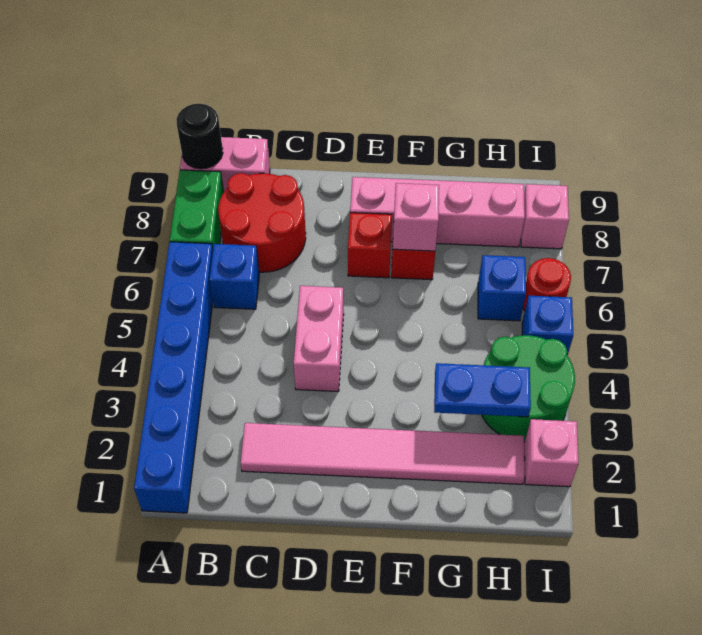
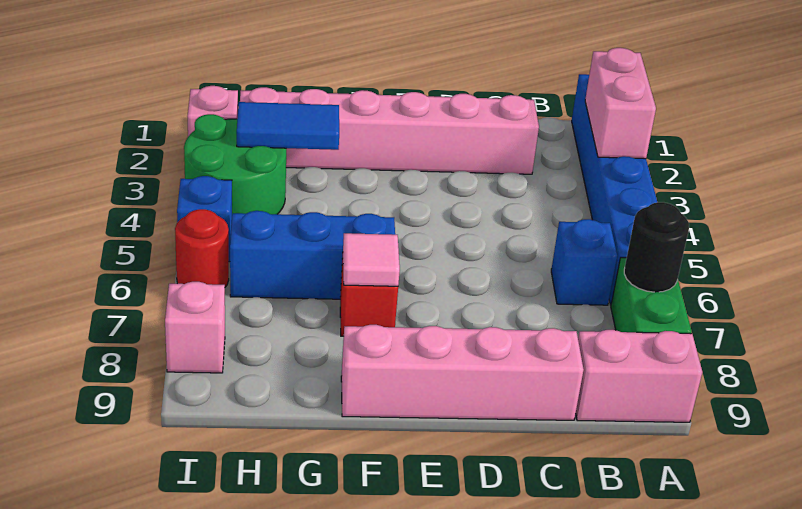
black 1x1 round brick [176,104,223,169] -> black 1x1 round brick moved to [624,202,689,292]
red 2x2 round brick [218,173,306,272] -> none
pink 1x6 tile [241,423,525,484] -> pink 1x6 brick [240,87,539,174]
pink 1x2 brick [294,286,344,391] -> pink 1x2 brick moved to [585,48,656,159]
red 1x1 brick [348,213,392,278] -> none
pink 1x4 brick [350,177,525,247] -> pink 1x4 brick moved to [341,325,584,420]
pink 1x1 brick [393,183,439,251] -> pink 1x1 tile [343,233,400,286]
blue 1x2 plate [434,363,531,417] -> blue 1x2 tile [237,102,339,150]
blue 1x1 brick [478,255,526,321] -> blue 1x3 brick [230,211,395,299]

